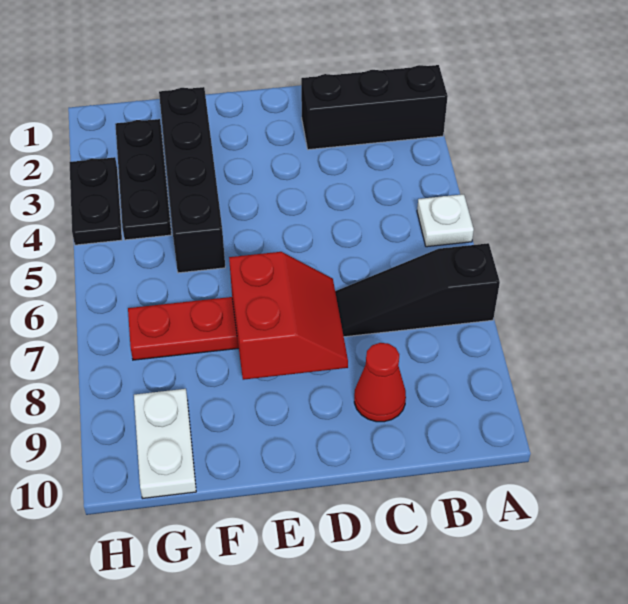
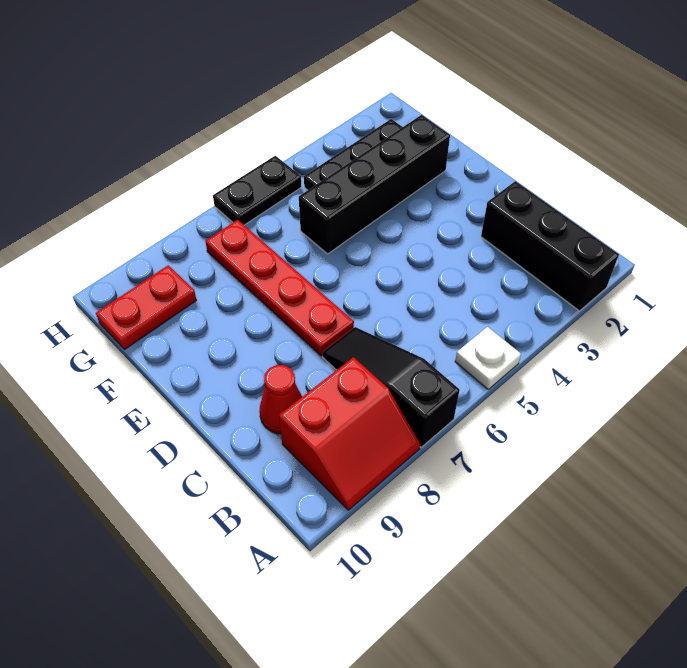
red 2x2 slope [229,252,348,380] -> red 2x2 slope moved to [279,357,420,510]
white 1x2 plate [134,389,196,498] -> red 1x2 plate [96,265,196,350]
black 1x2 plate [69,157,122,245] -> black 1x2 plate moved to [213,156,302,225]

